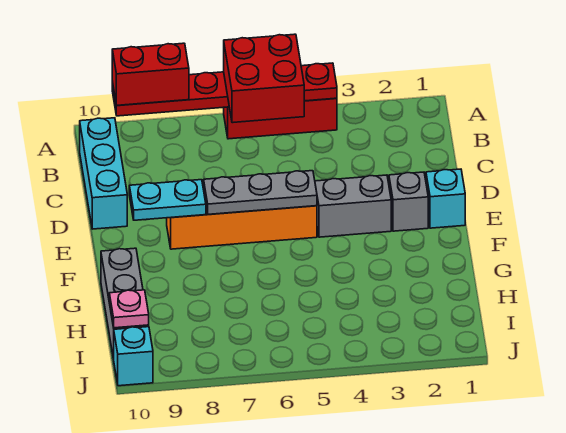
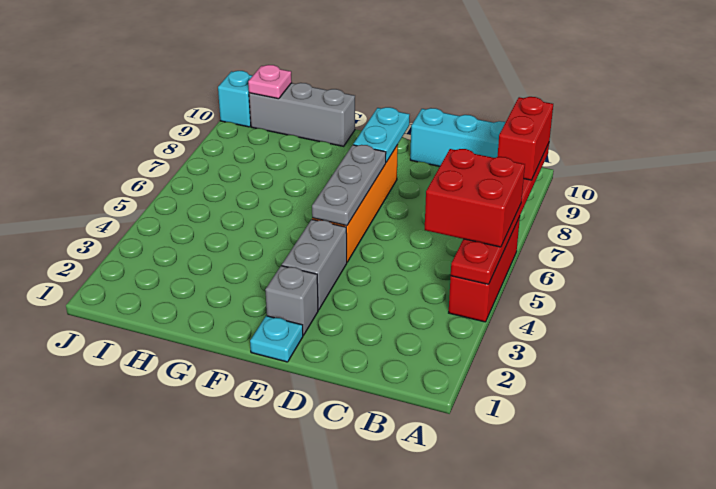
cyan 1x1 brick [426,169,465,228] -> cyan 1x1 plate [250,316,303,362]

